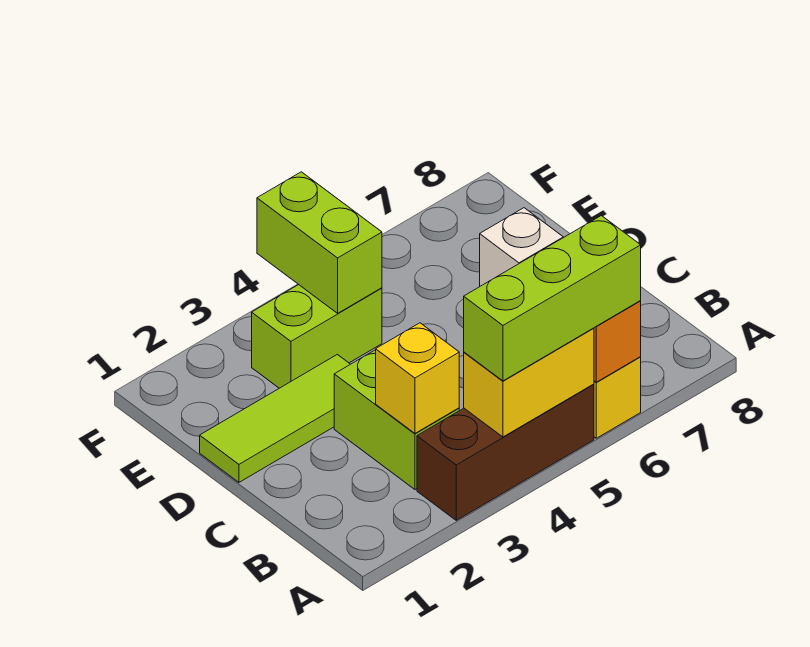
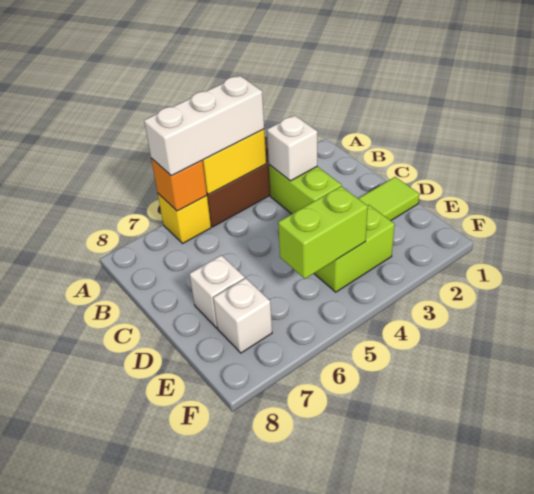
lime 1x3 brick [464,216,641,381] -> white 1x3 brick [144,76,264,176]
yellow 1x1 brick [376,323,459,433] -> white 1x1 brick [267,115,317,181]
lime 1x2 brick [257,172,382,313] -> lime 1x2 brick turned to [278,186,368,279]
none -> white 1x1 brick [213,278,272,353]

